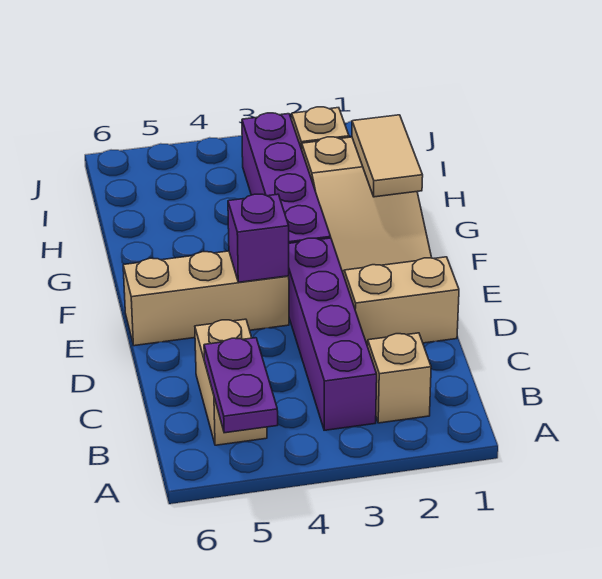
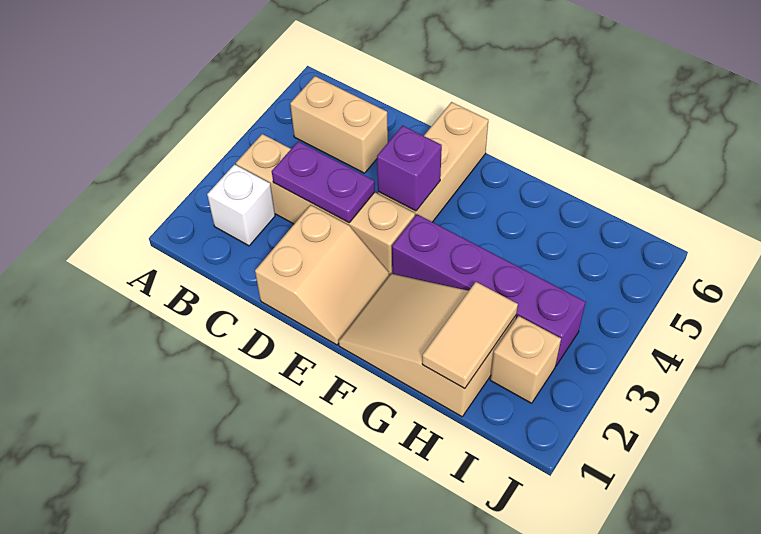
purple 1x2 plate [204,338,278,433] -> purple 1x2 plate moved to [272,142,375,223]
tan 1x1 brick [368,333,431,423] -> white 1x1 brick [207,164,275,246]
purple 1x4 brick [289,238,377,430] -> tan 1x4 brick [236,134,415,275]
tan 1x2 tile [352,115,423,197] -> tan 1x2 tile turned to [422,282,518,389]

